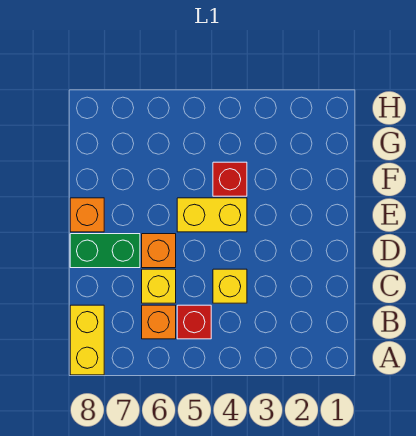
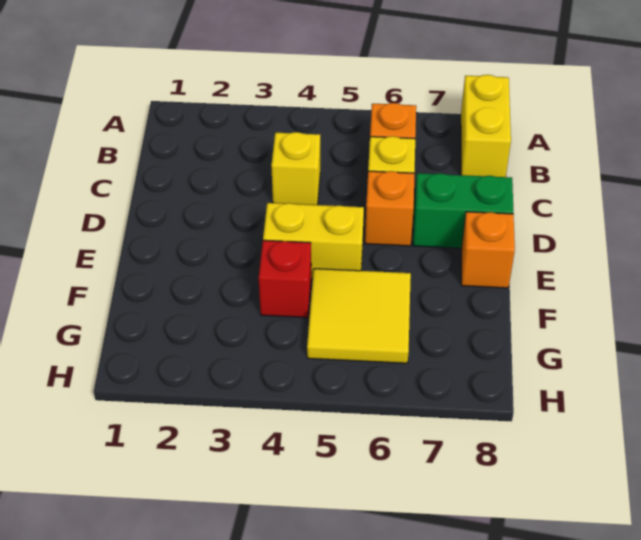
red 1x1 brick [177,305,211,339] -> none
none -> yellow 2x2 tile [307,269,411,363]

